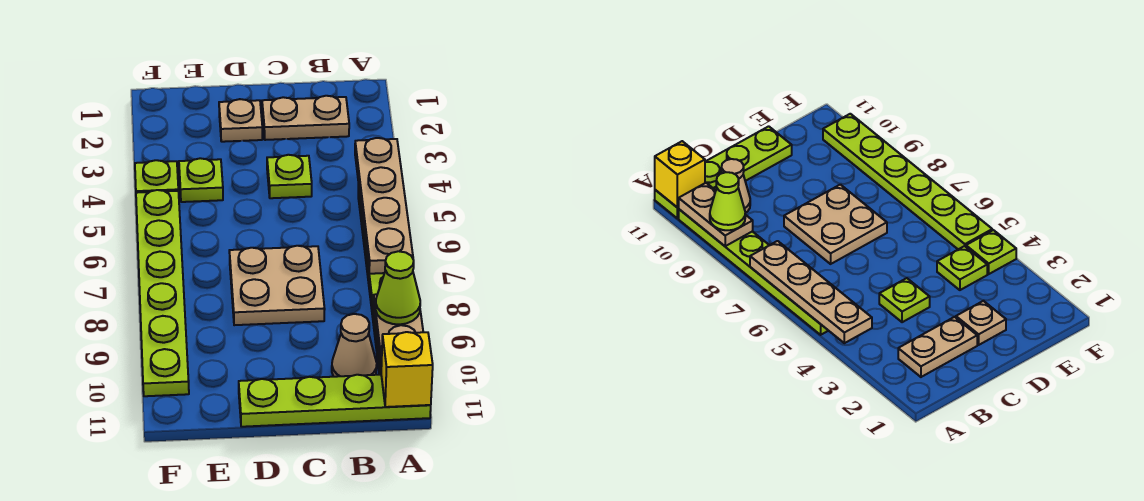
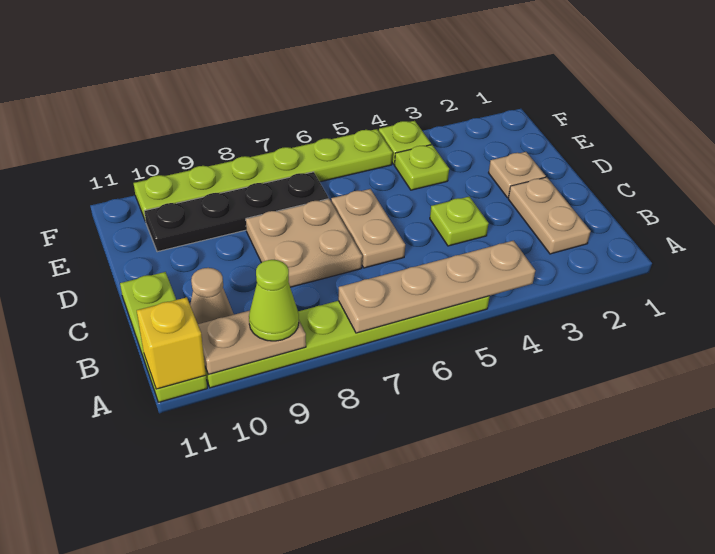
lime 1x4 plate [239,375,431,427] -> lime 1x3 plate [120,272,207,402]
none -> tan 1x2 plate [331,189,405,268]
none -> black 1x4 plate [144,172,329,252]

